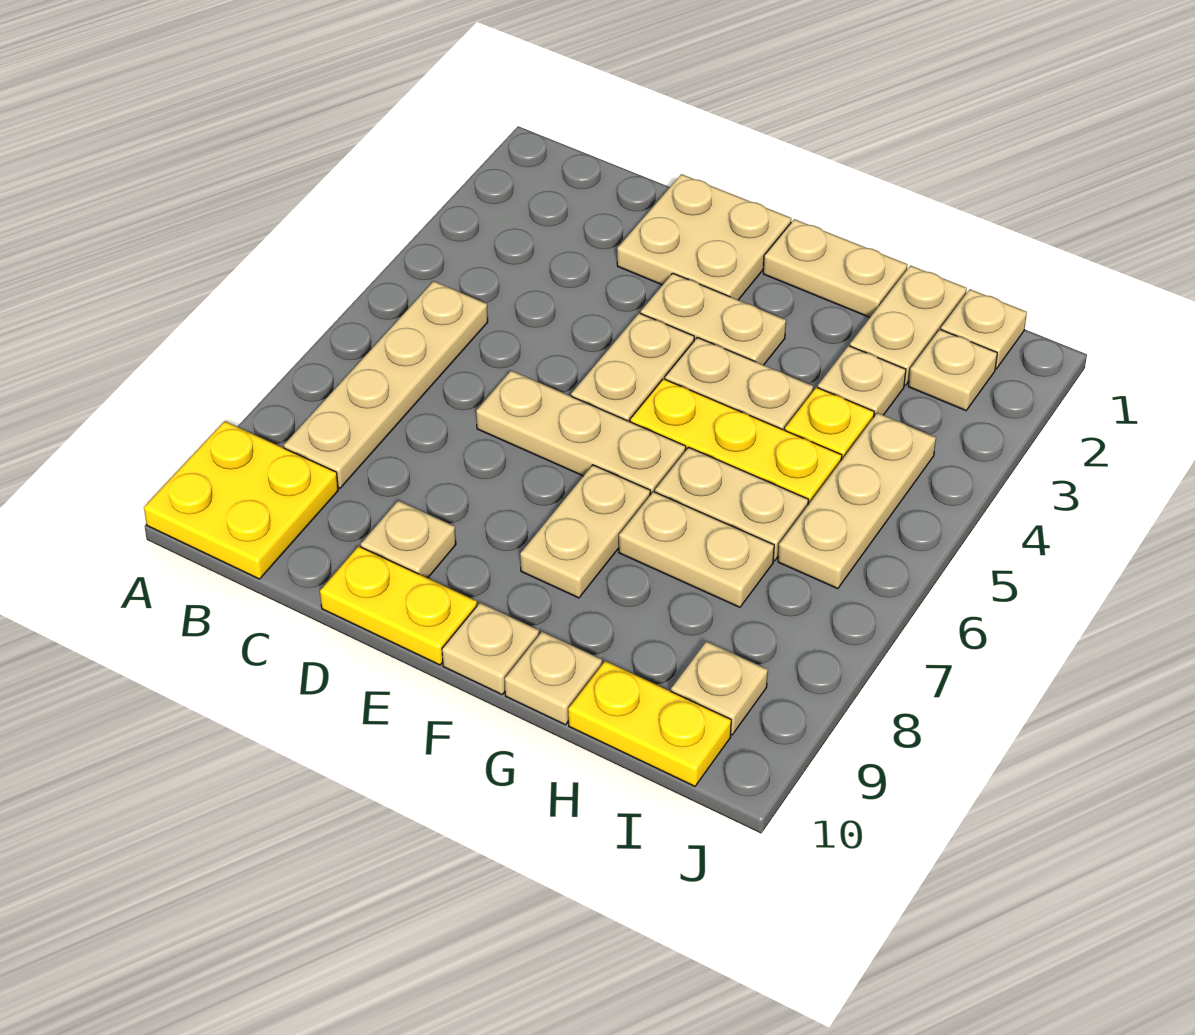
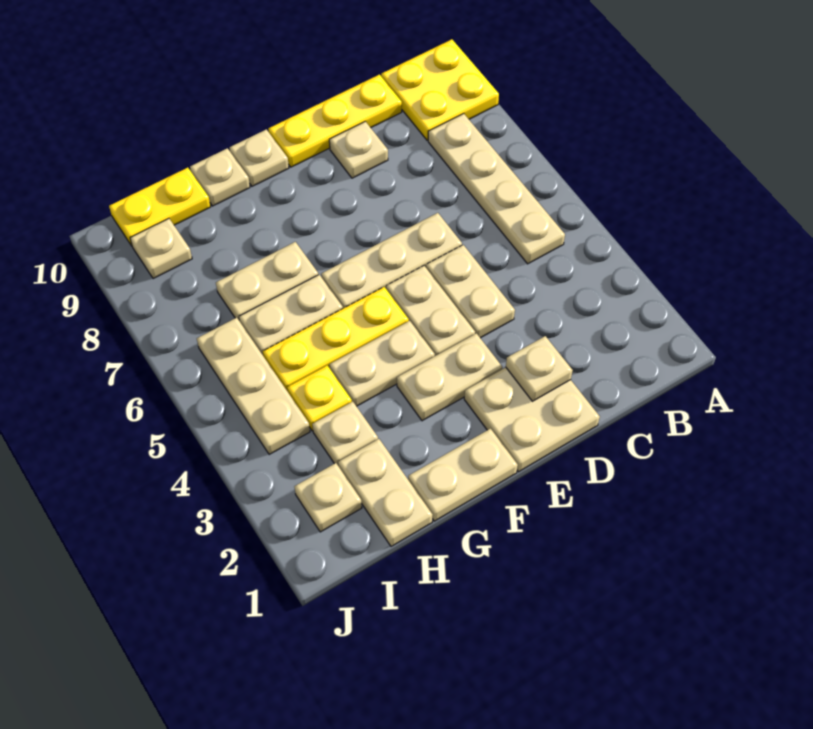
yellow 1x2 plate [320,546,477,665] -> yellow 1x3 plate [268,75,402,167]
tan 1x2 plate [520,465,650,598] -> tan 1x2 plate moved to [426,245,515,338]
tan 1x1 plate [941,289,1027,369] -> tan 1x1 plate moved to [506,336,573,401]

